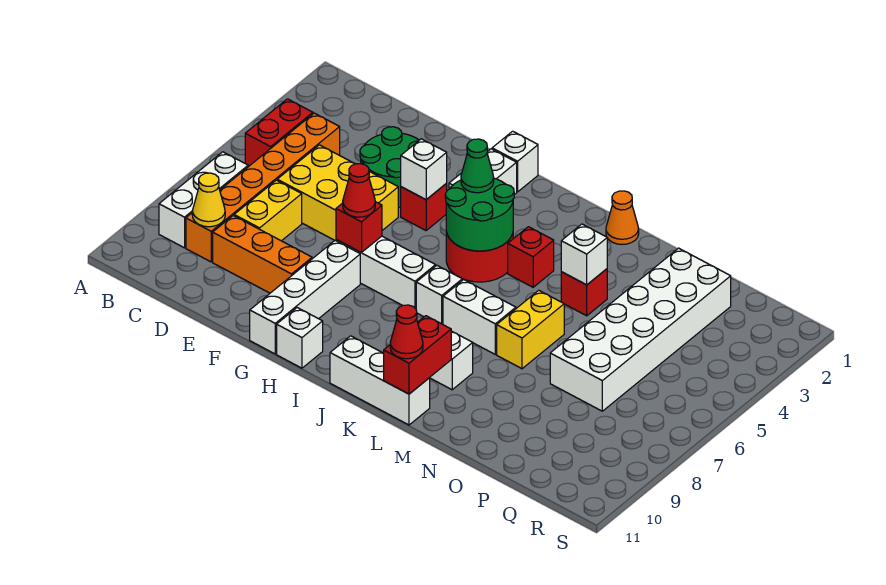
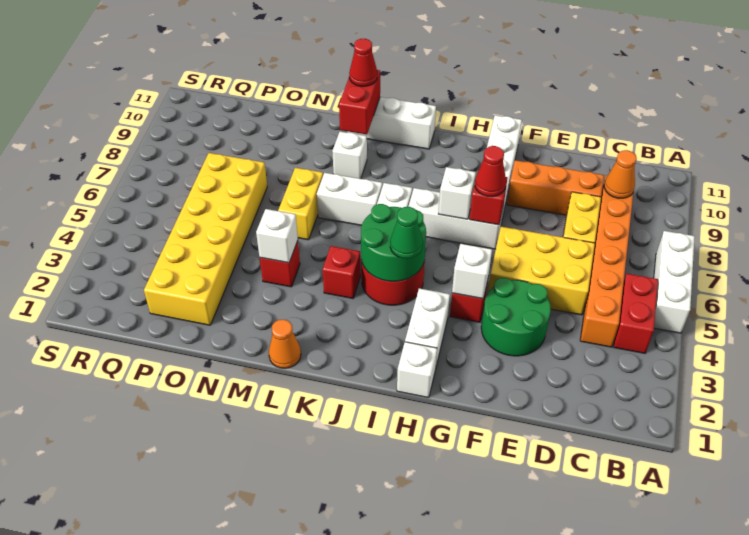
white 1x3 brick [159,152,248,248] -> white 1x3 brick moved to [654,231,695,333]
yellow 1x1 cone [192,173,225,227] -> orange 1x1 cone [604,150,637,198]
white 1x1 brick [277,308,323,368] -> white 1x1 brick moved to [438,167,476,219]
white 2x6 brick [550,248,731,411] -> yellow 2x6 brick [144,153,267,325]

